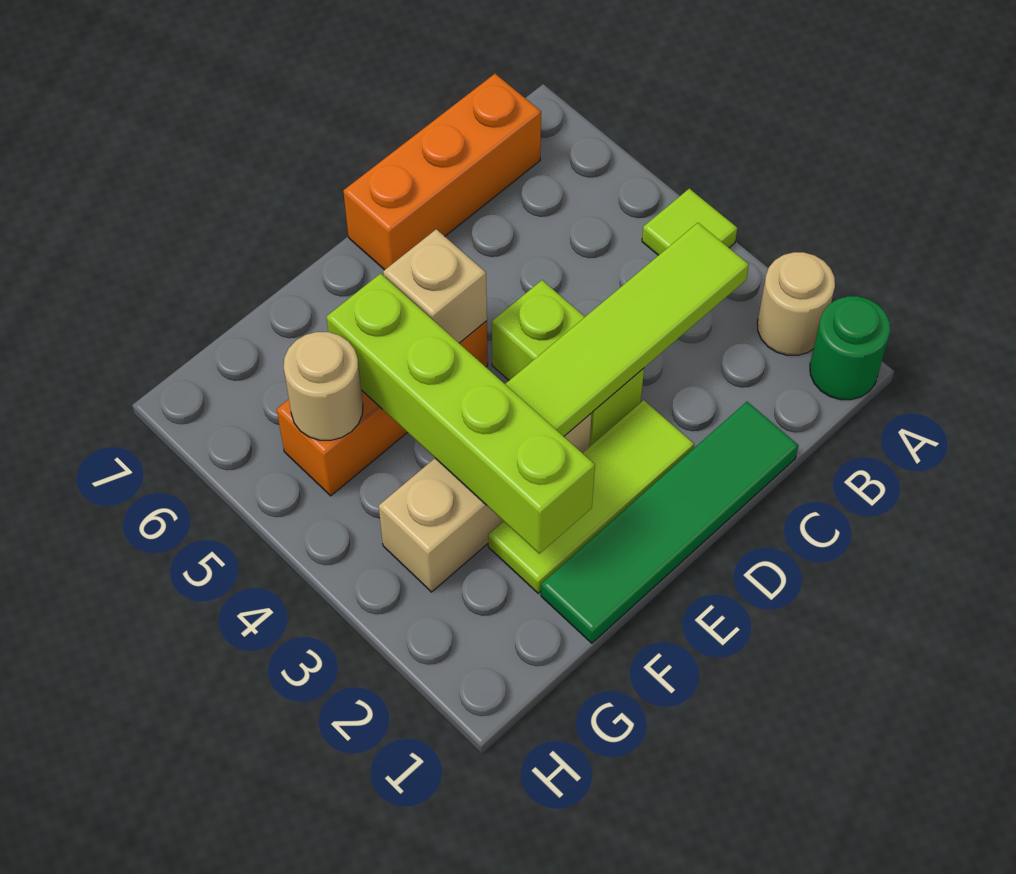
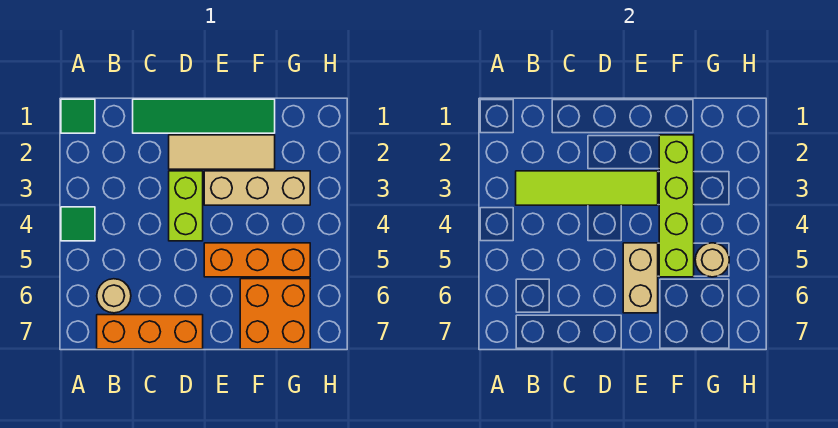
green 1x1 round brick [810,296,890,400] -> green 1x1 tile [61,99,95,133]
tan 1x1 round brick [757,252,835,355] -> tan 1x1 round brick moved to [97,279,131,313]
lime 1x1 tile [642,189,737,255] -> green 1x1 tile [61,207,95,241]
lime 1x3 tile [488,400,694,593] -> tan 1x3 tile [169,135,275,169]
tan 1x1 brick [383,229,487,343] -> tan 1x2 brick [623,243,658,313]
none -> orange 2x2 brick [240,279,310,349]

